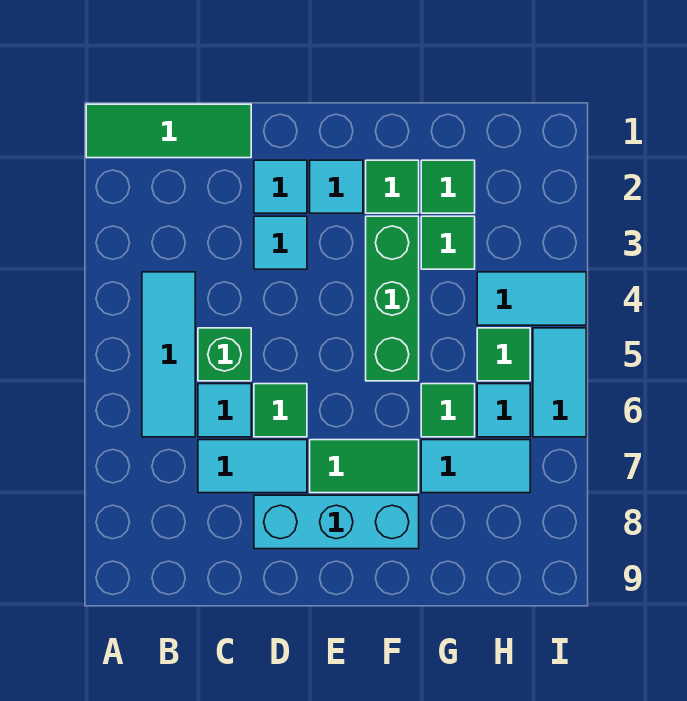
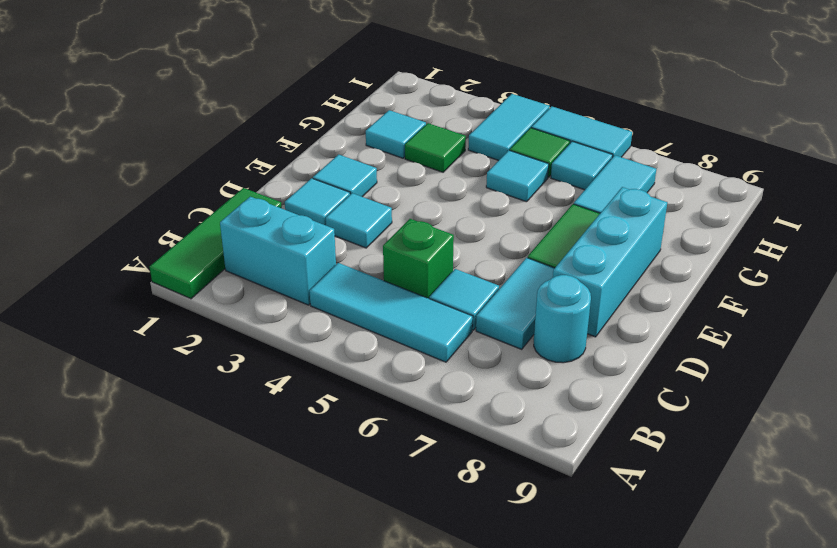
none -> cyan 1x2 brick [220,197,336,305]
none -> cyan 1x1 round brick [534,275,591,363]
green 1x1 tile [254,384,307,437] -> none
green 1x1 tile [366,160,419,213] -> none
green 1x3 brick [366,216,419,381] -> none
green 1x1 tile [421,160,475,213] -> cyan 1x1 tile [366,110,426,158]
none -> cyan 1x1 tile [486,150,549,202]
green 1x1 tile [421,384,475,437] -> none

